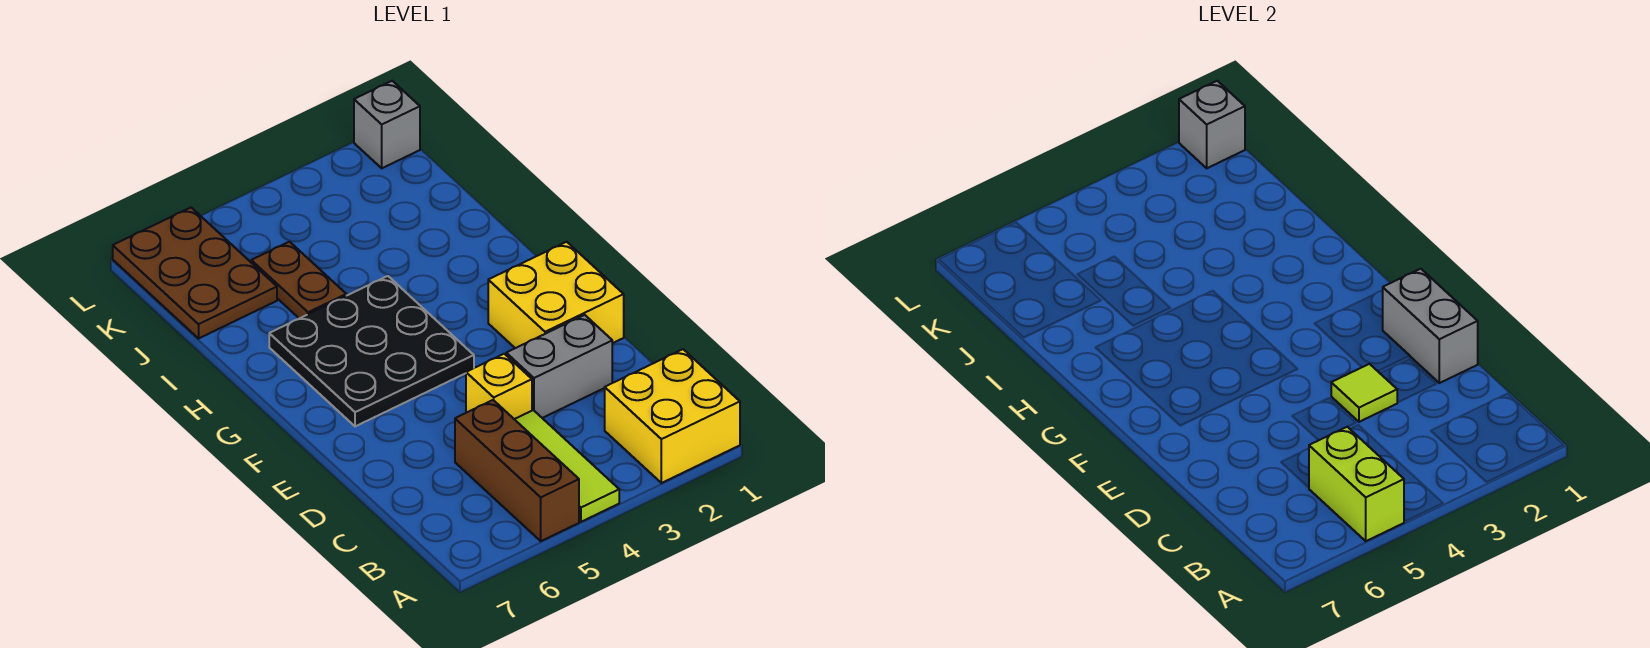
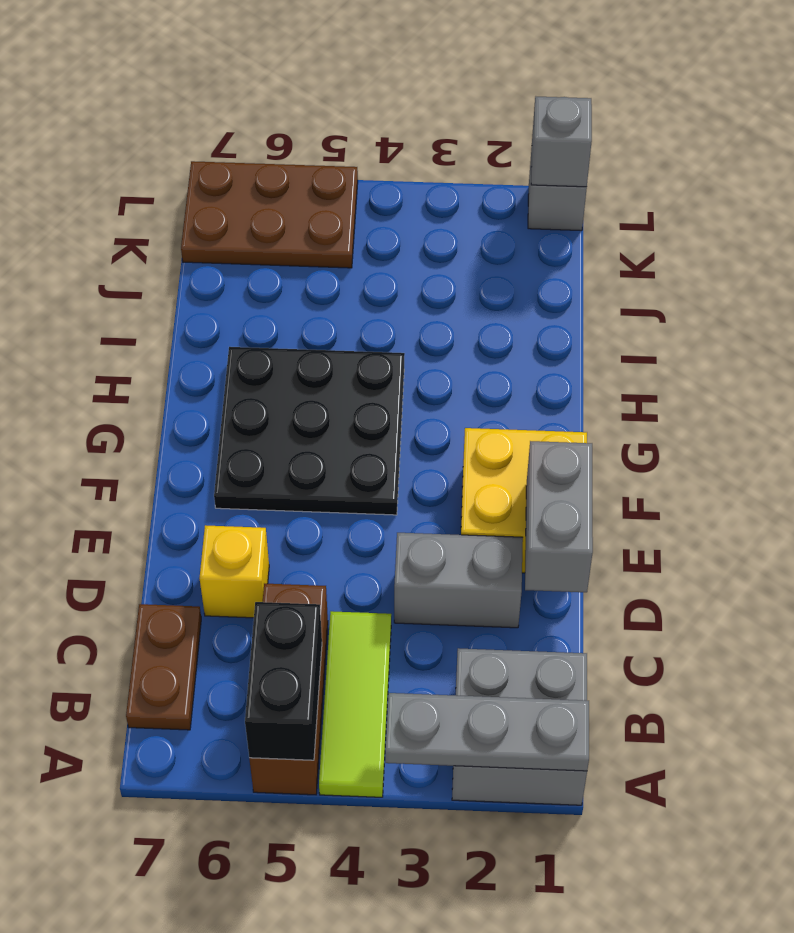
yellow 2x2 brick [605,349,740,483] -> grey 2x2 brick [452,648,587,805]
none -> grey 1x3 plate [385,693,589,771]
lime 1x2 brick [1309,427,1404,541] -> black 1x2 brick [245,602,322,760]
lime 1x1 tile [1331,364,1397,422] -> none
yellow 1x1 brick [466,354,532,419] -> yellow 1x1 brick moved to [200,525,269,618]
brown 1x2 plate [251,242,346,318] -> brown 1x2 plate moved to [126,604,201,730]
brown 2x3 plate [113,208,277,338] -> brown 2x3 plate turned to [181,161,358,268]

